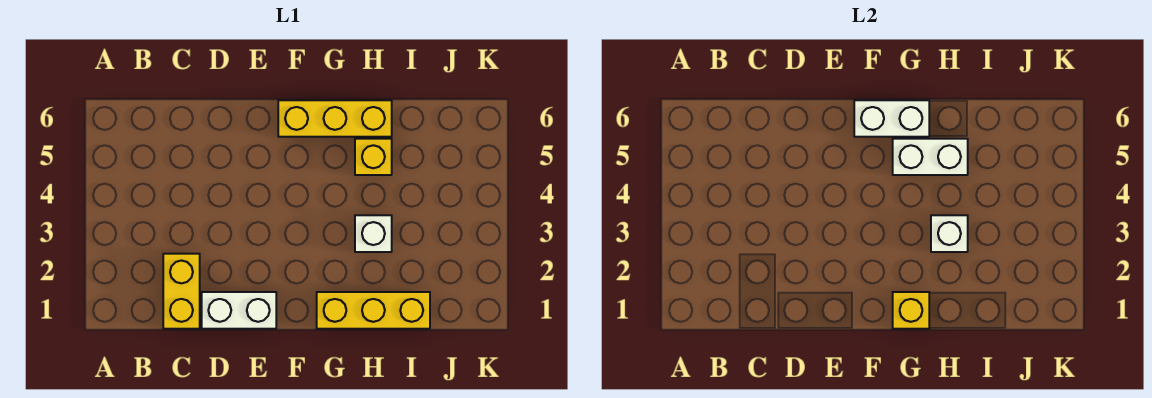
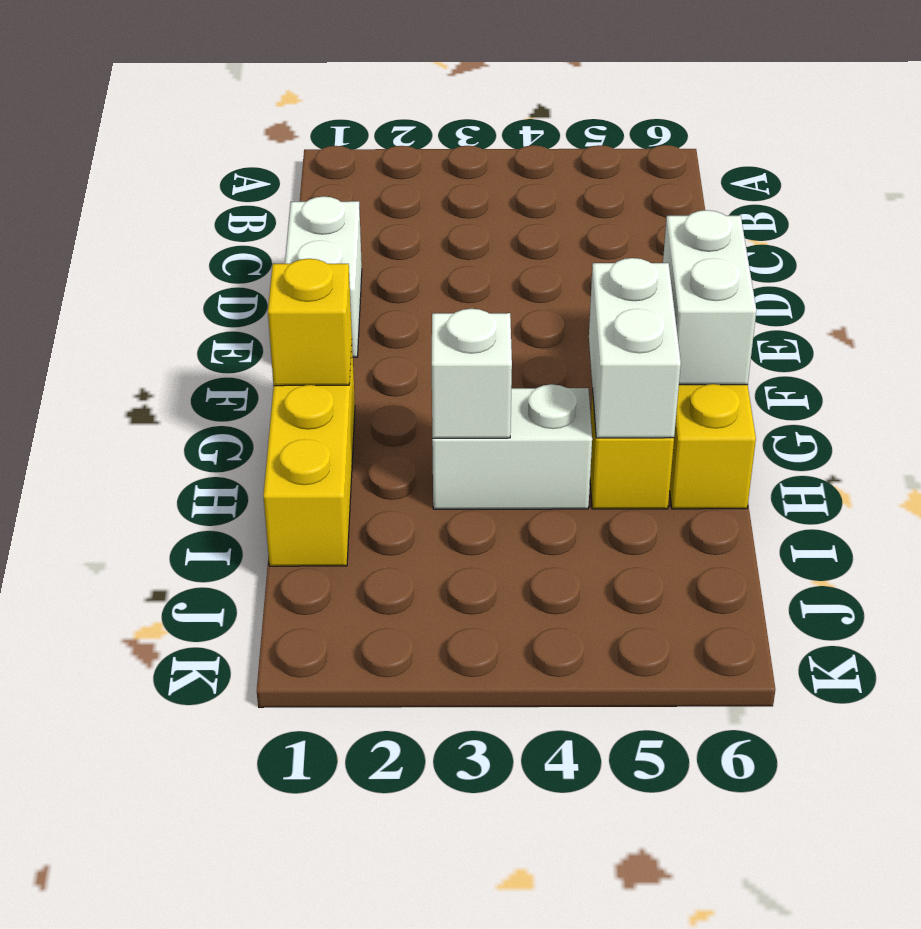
yellow 1x2 brick [163,254,200,329] -> none
white 1x1 brick [355,215,392,252] -> white 1x2 brick [432,384,592,509]

